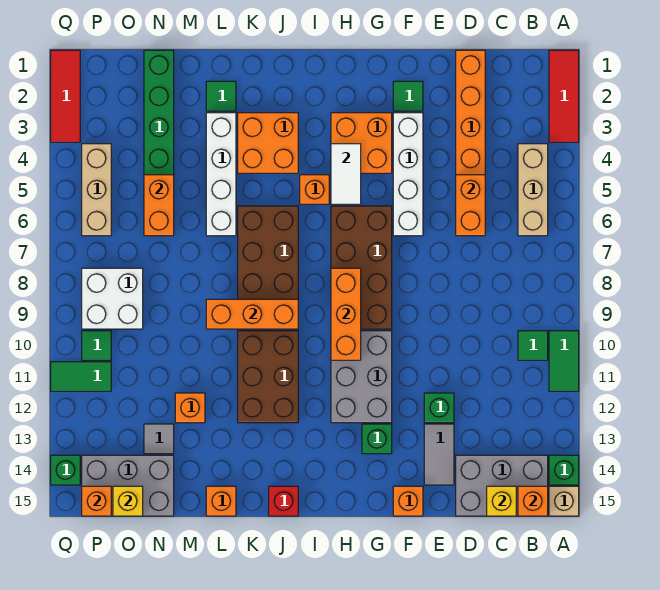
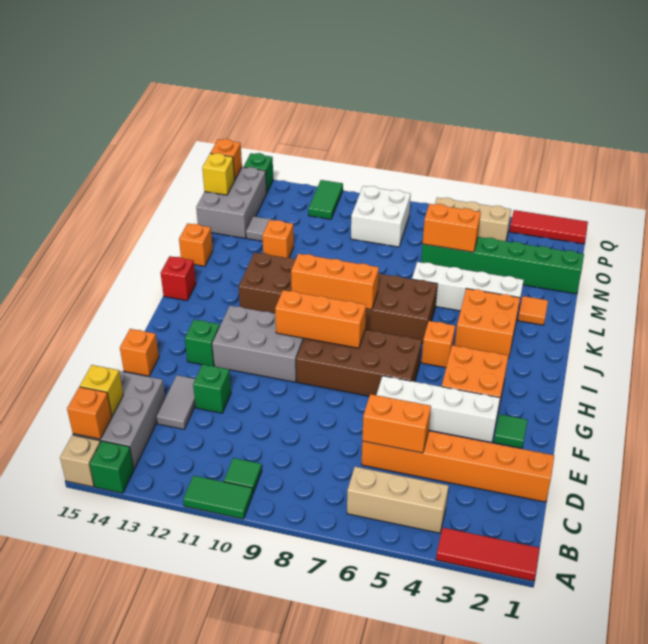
grey 1x2 tile [424,424,454,485] -> grey 1x2 tile turned to [157,375,196,429]
white 1x2 tile [331,144,361,204] -> none
orange 1x3 brick [206,299,298,329] -> orange 1x3 brick turned to [291,254,379,310]
green 1x1 tile [206,81,236,111] -> orange 1x1 tile [518,296,548,325]
green 1x1 tile [82,331,111,360] -> none

